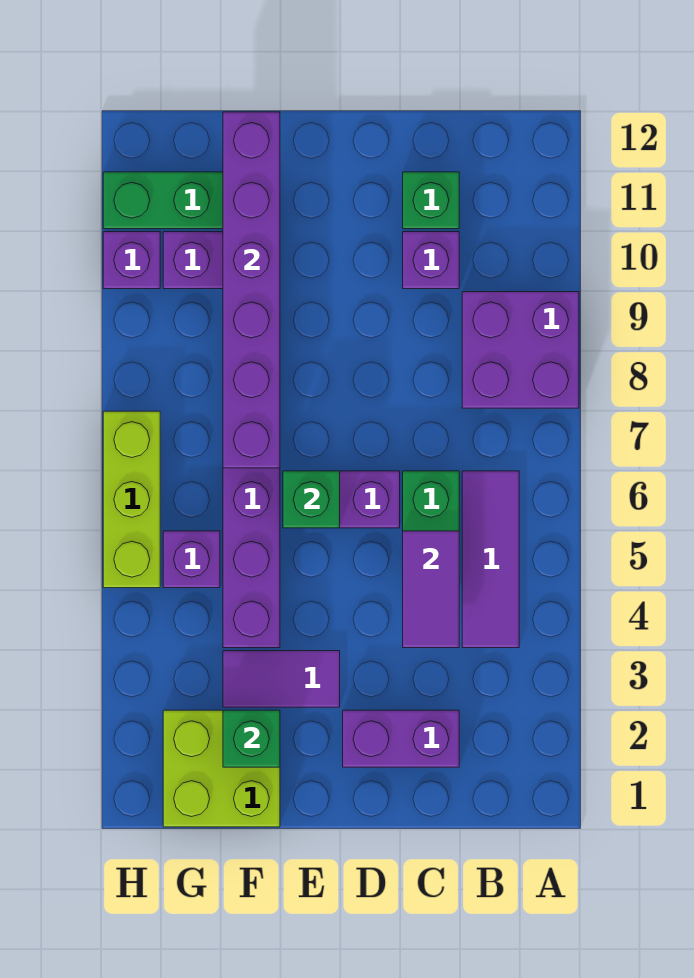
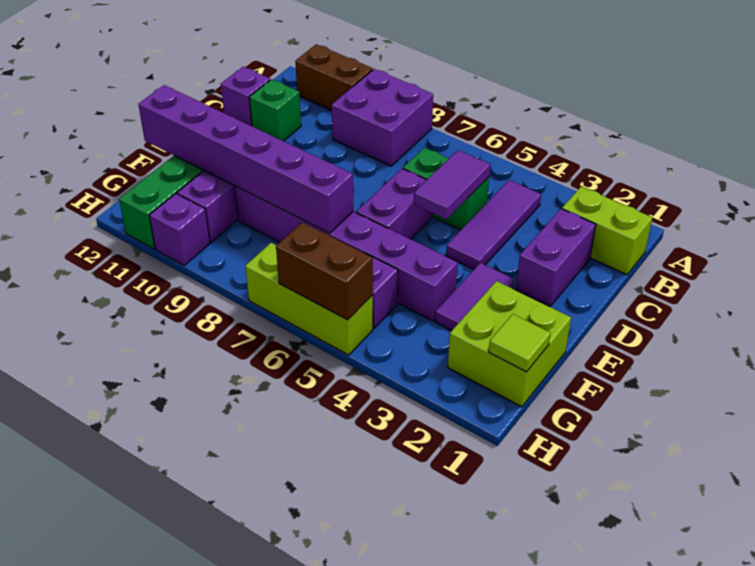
none -> brown 1x2 brick [295,44,373,110]
none -> lime 1x2 brick [562,186,652,275]
purple 1x3 tile [462,471,519,648] -> purple 1x3 tile turned to [446,180,541,269]
purple 1x2 tile [403,531,459,648] -> purple 1x2 tile turned to [414,150,490,219]
purple 1x1 brick [403,232,459,289] -> purple 1x1 brick moved to [221,67,270,126]
green 1x1 brick [283,471,340,528] -> none
green 1x1 brick [223,710,280,767] -> none
none -> lime 1x1 tile [489,314,551,372]
none -> brown 1x2 brick [276,222,373,320]

